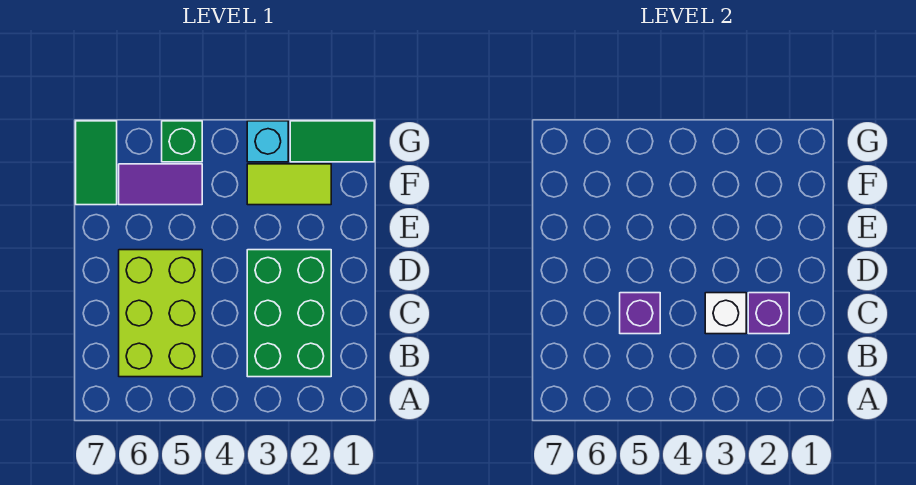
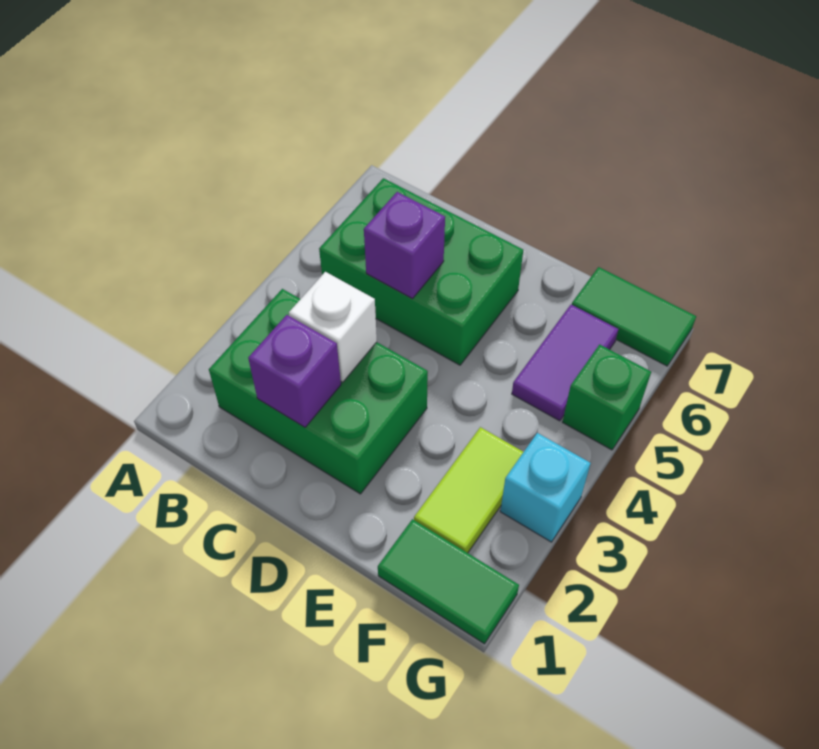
lime 2x3 brick [119,250,202,377] -> green 2x3 brick [319,178,523,365]
green 1x2 tile [290,121,374,162] -> green 1x2 tile turned to [378,519,519,644]

